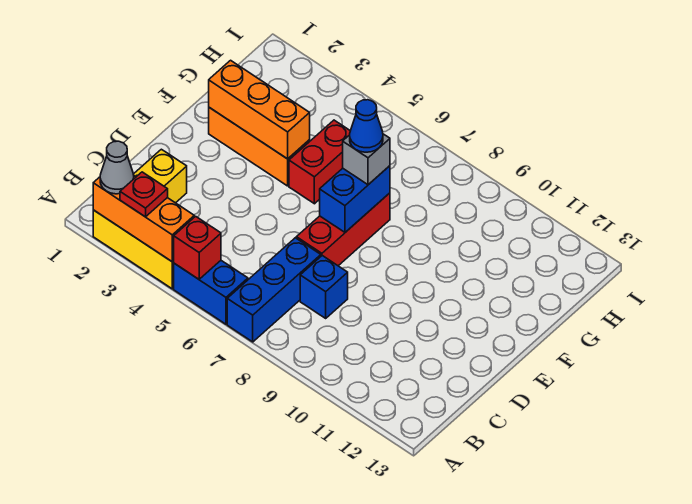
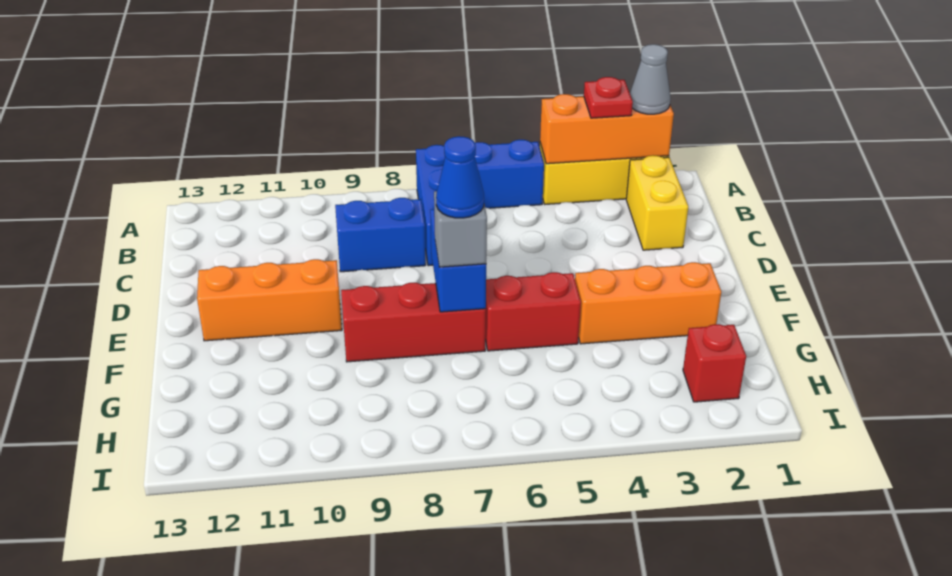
red 1x1 brick [174,216,221,279] -> red 1x1 brick moved to [683,324,746,402]
blue 1x1 brick [300,256,348,318] -> blue 1x2 brick [335,198,426,272]
red 1x3 brick [296,193,390,266] -> red 1x3 brick turned to [341,283,486,362]
orange 1x3 brick [209,60,310,159] -> orange 1x3 brick moved to [197,259,342,341]
red 1x2 brick [289,120,350,204] -> red 1x2 brick turned to [485,272,581,351]

